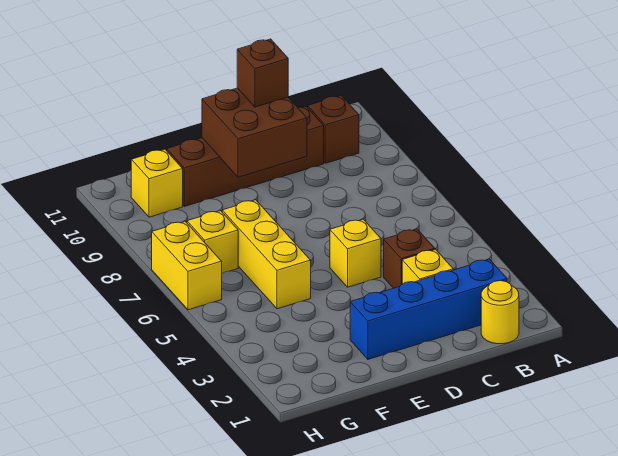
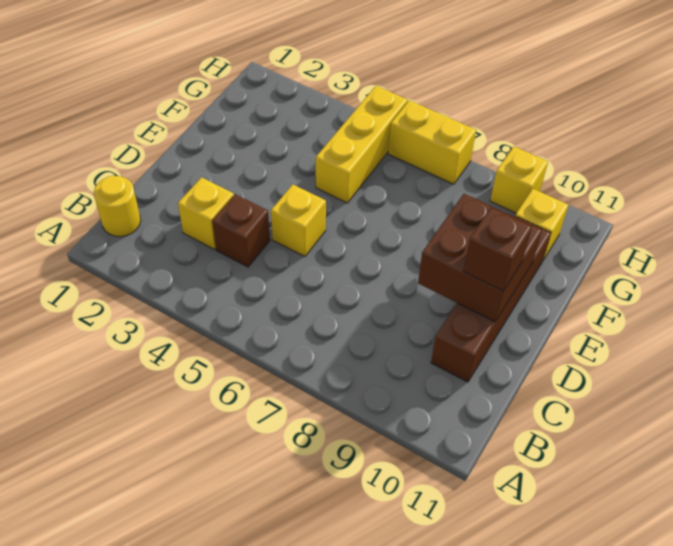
blue 1x4 brick [350,259,507,359] -> none
brown 1x1 brick [308,95,359,163] -> none
yellow 1x3 brick [222,200,311,309] -> yellow 1x3 brick turned to [316,86,407,203]
yellow 1x1 brick [187,211,238,273] -> yellow 1x1 brick moved to [490,147,548,213]

